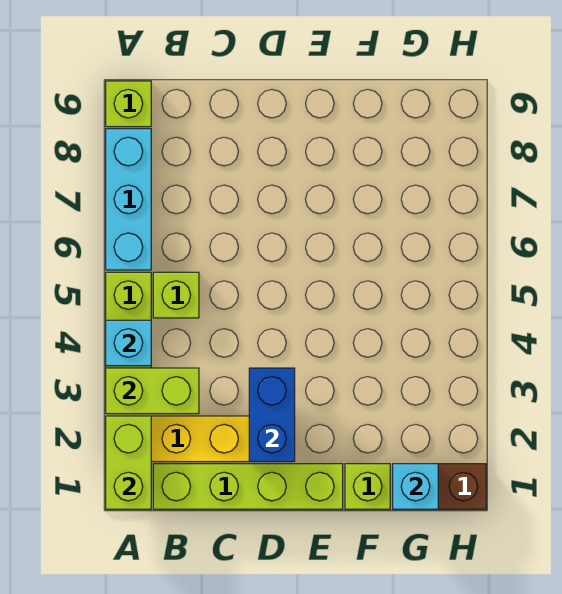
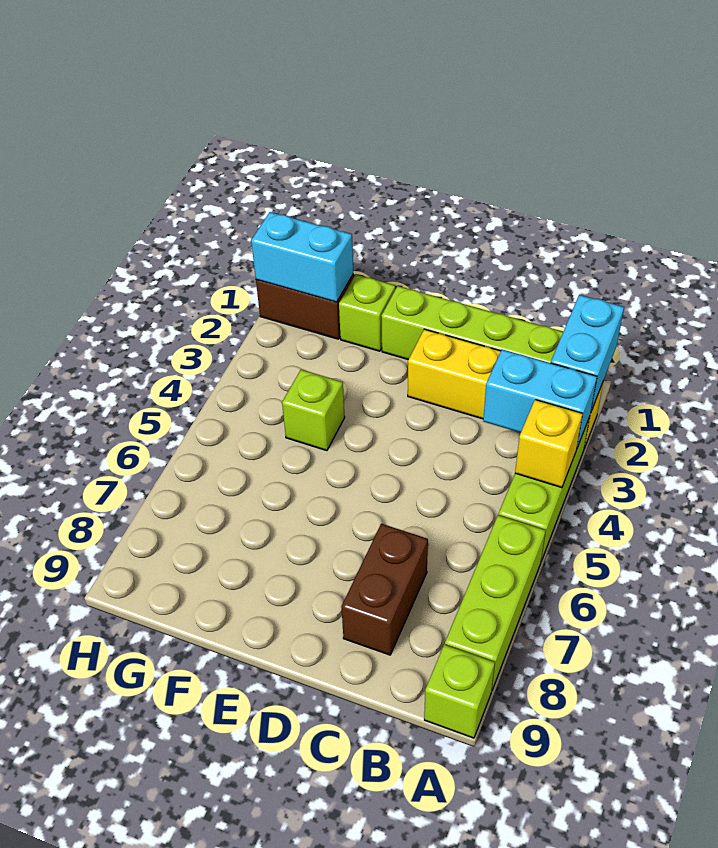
lime 1x2 brick [106,416,151,509] -> cyan 1x2 brick [551,295,624,411]
lime 1x2 brick [106,368,199,414] -> cyan 1x2 brick [483,349,597,448]
cyan 1x1 brick [106,320,151,366] -> yellow 1x1 brick [515,400,583,488]
cyan 1x3 brick [106,129,151,270] -> lime 1x3 brick [445,515,546,690]
lime 1x1 brick [153,272,199,318] -> lime 1x1 brick moved to [282,370,345,451]
none -> brown 1x2 brick [341,524,428,655]
blue 1x2 brick [249,368,295,462] -> none
cyan 1x1 brick [393,464,438,509] -> cyan 1x2 brick [251,212,353,302]

